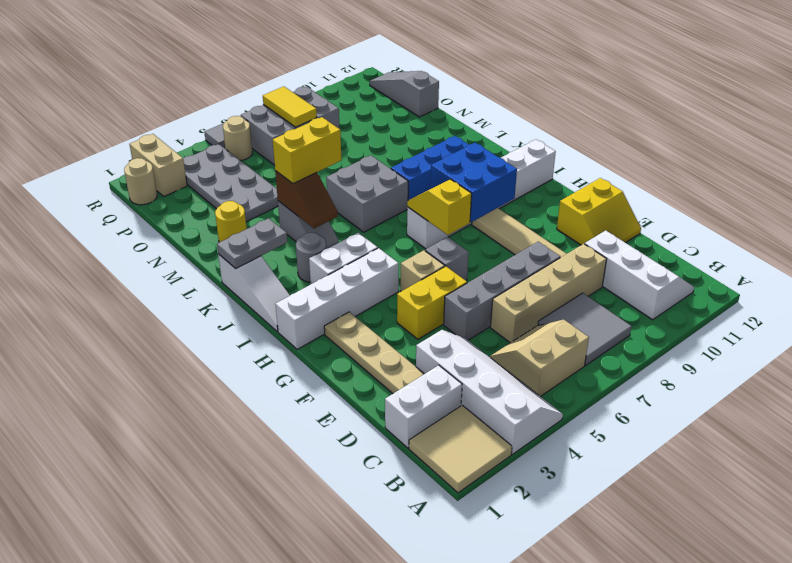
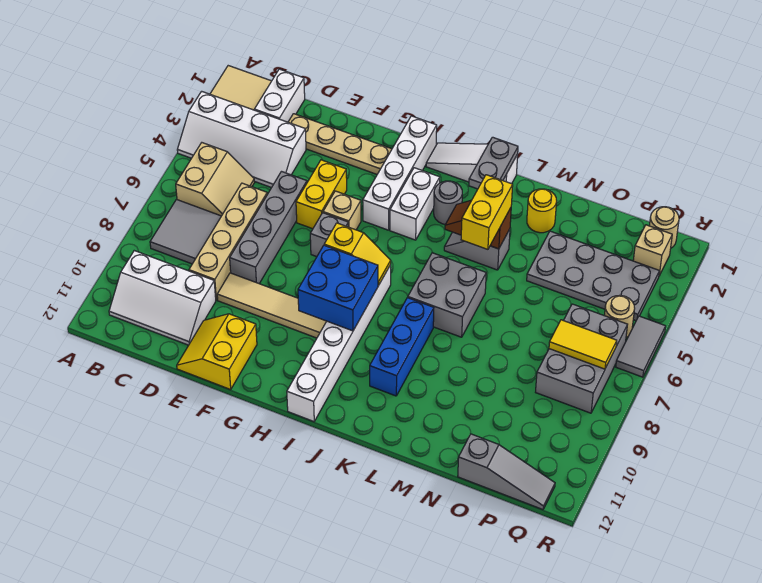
tan 1x2 brick [129,134,187,196] -> tan 1x1 brick [633,225,672,276]

